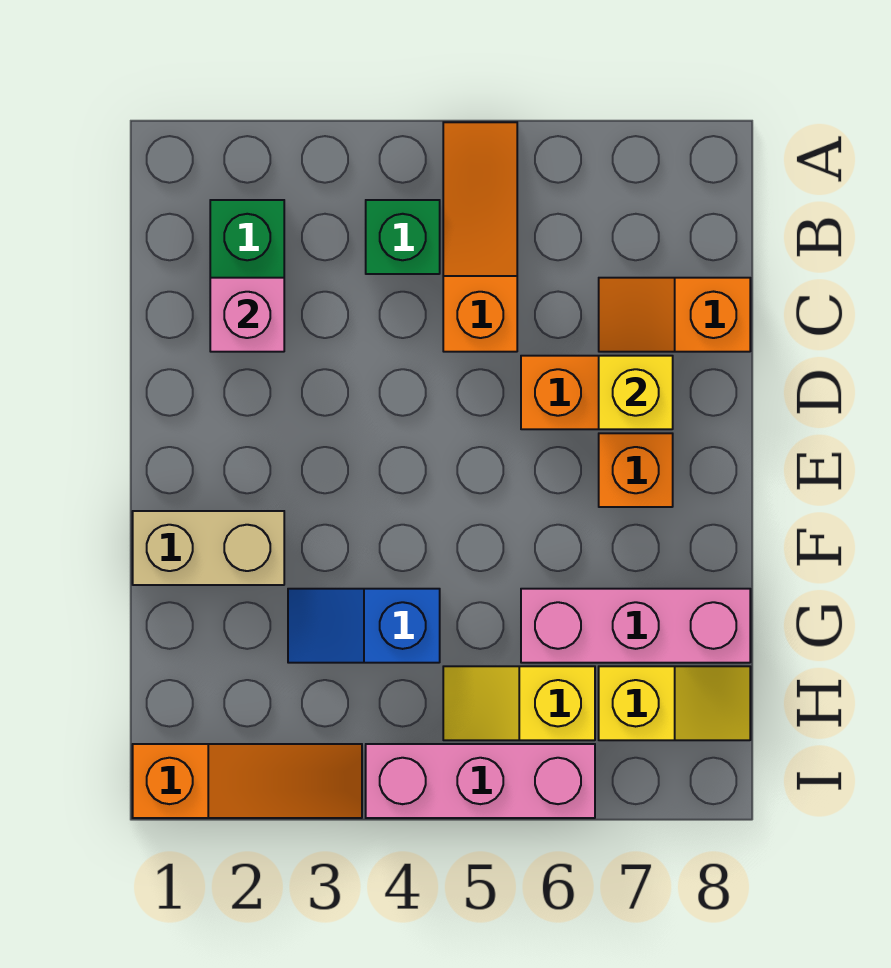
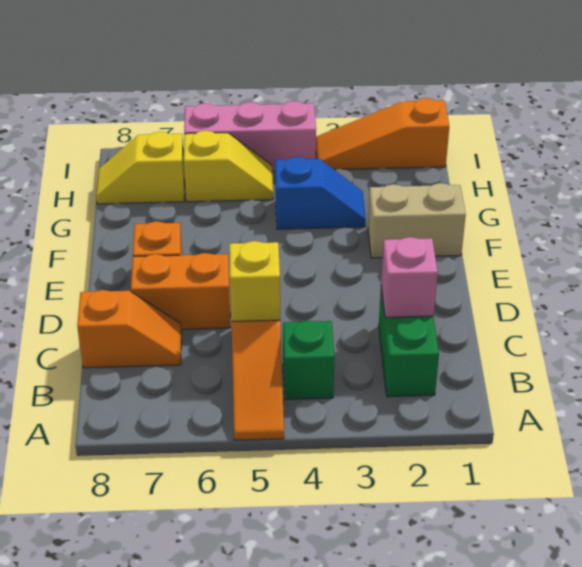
yellow 1x1 brick [599,356,673,429] -> yellow 1x1 brick moved to [229,241,280,322]
pink 1x3 brick [521,589,750,663] -> none

